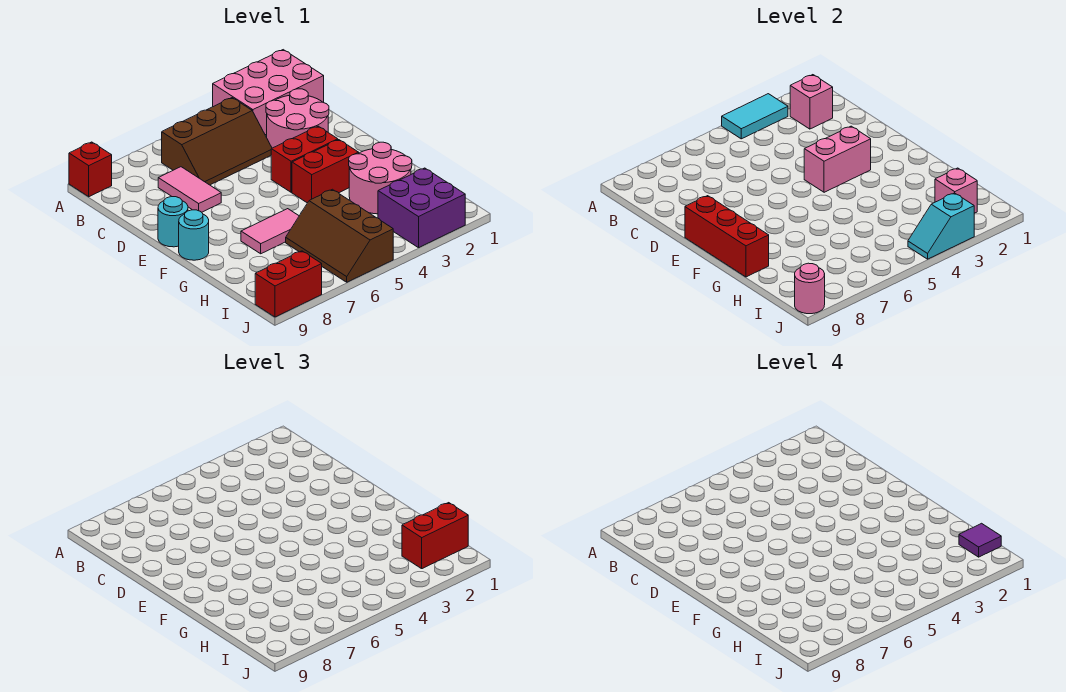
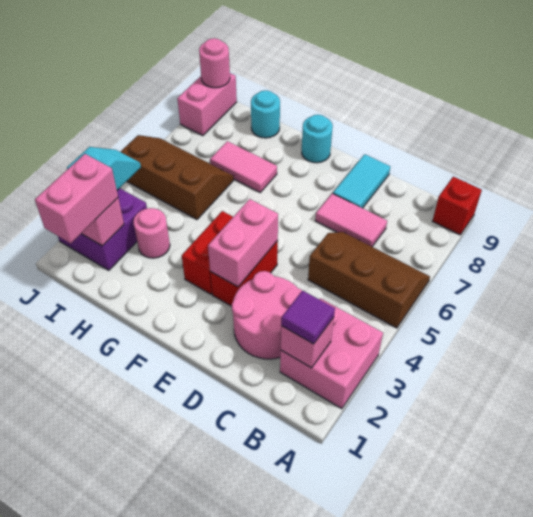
pink 2x3 brick [213,50,324,135] -> pink 2x2 brick [280,298,383,409]
cyan 1x2 tile [722,94,788,139] -> cyan 1x2 tile moved to [333,154,390,208]
brown 2x3 slope [162,98,272,185] -> brown 2x3 slope turned to [308,232,430,328]
cyan 1x1 round brick [158,197,188,247] -> cyan 1x1 round brick moved to [251,90,280,138]
red 1x3 brick [685,196,769,277] -> none
pink 2x2 round brick [349,142,412,214] -> pink 1x1 round brick [133,208,170,258]
pink 1x2 tile [241,209,299,254] -> pink 1x2 tile turned to [210,141,277,192]
red 1x2 brick [402,503,468,569] -> pink 1x2 brick [35,154,118,243]
purple 1x1 tile [959,523,1001,557] -> purple 1x1 tile moved to [281,291,335,344]
red 1x2 brick [255,251,322,317] -> pink 1x2 brick [177,73,237,136]

